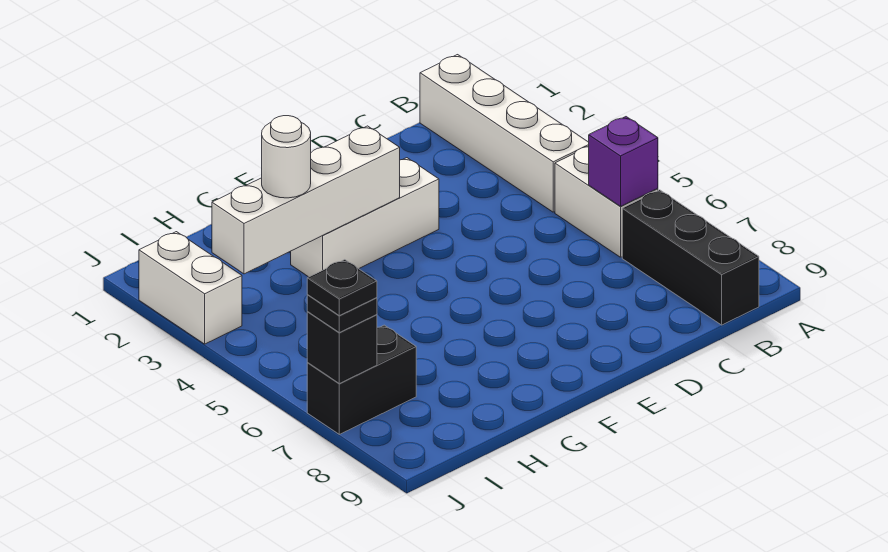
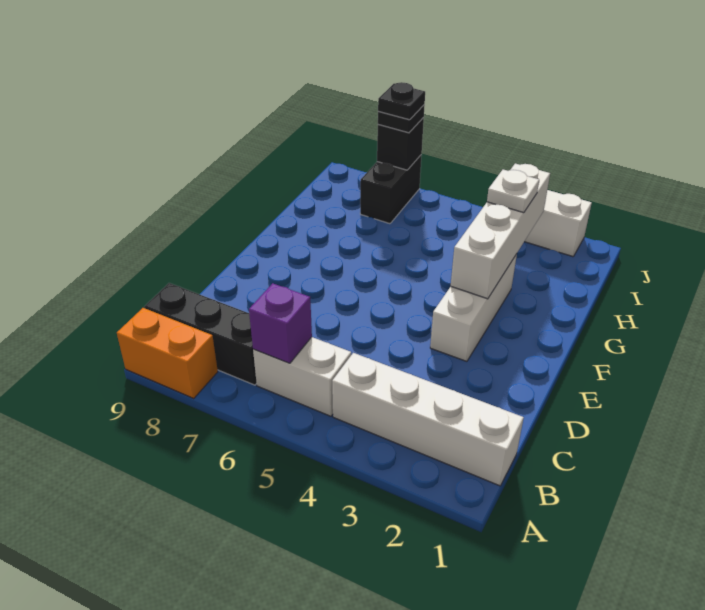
none -> orange 1x2 brick [117,308,218,399]
white 1x1 round brick [262,116,311,198] -> white 1x1 plate [487,170,539,213]

